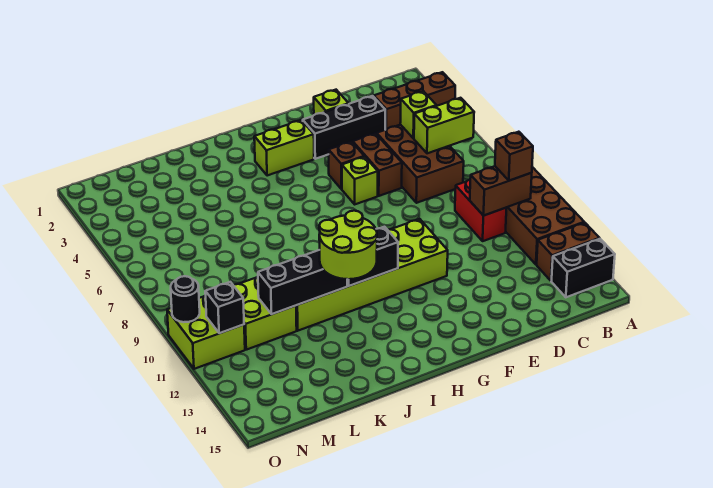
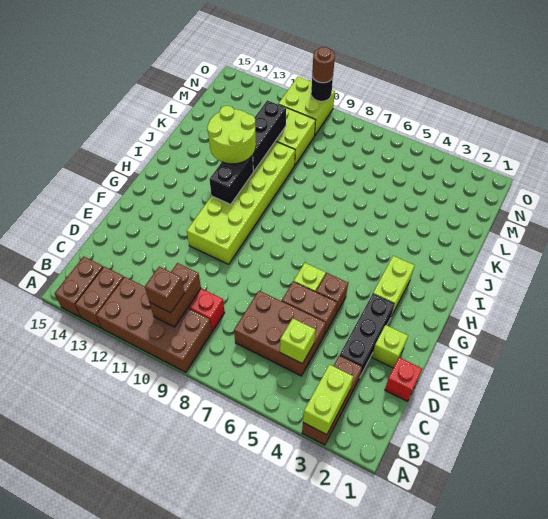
black 1x2 brick [551,239,615,297] -> brown 1x2 brick [54,257,103,317]
lime 1x2 brick [414,98,474,153] -> lime 1x2 brick moved to [303,365,353,435]
none -> red 1x1 brick [385,358,422,401]
black 1x1 brick [205,282,244,333] -> none
none -> brown 1x1 round brick [312,47,335,83]

